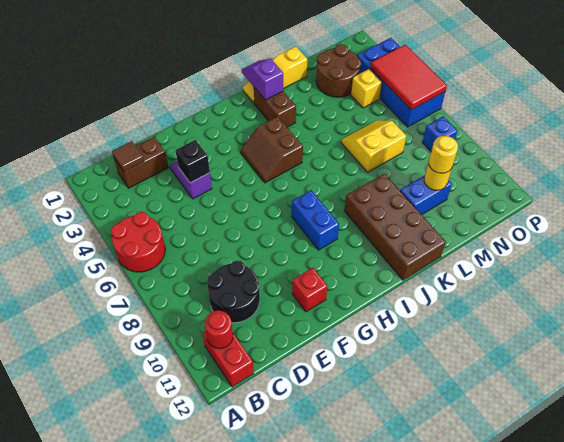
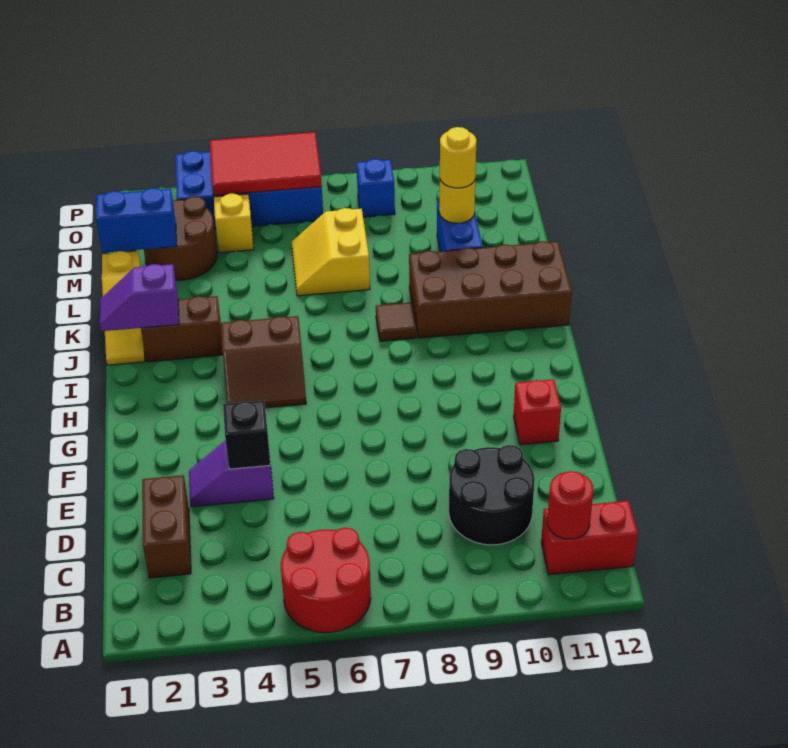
brown 1x1 tile [112,141,144,172] -> brown 1x1 tile moved to [376,302,416,341]
blue 1x2 brick [292,190,339,250] -> blue 1x2 brick moved to [96,188,177,253]

